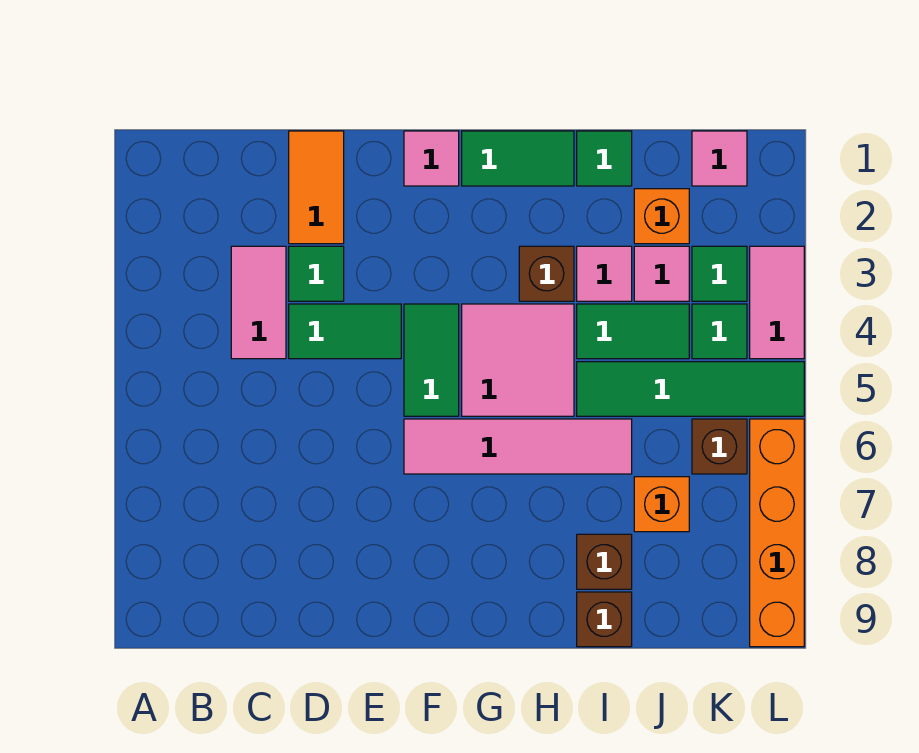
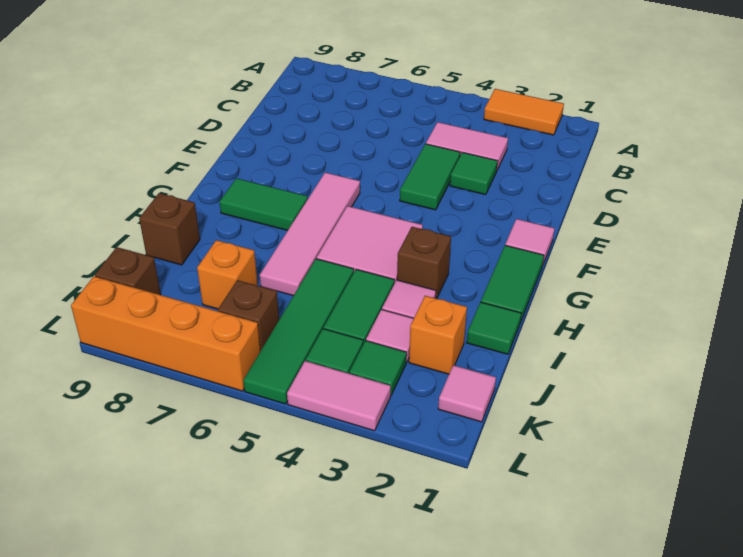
orange 1x2 tile [289,131,344,244] -> orange 1x2 tile moved to [484,89,564,135]
green 1x2 tile [404,304,459,416] -> green 1x2 tile moved to [220,178,308,230]
brown 1x1 brick [577,534,632,589] -> brown 1x1 brick moved to [95,247,161,295]

